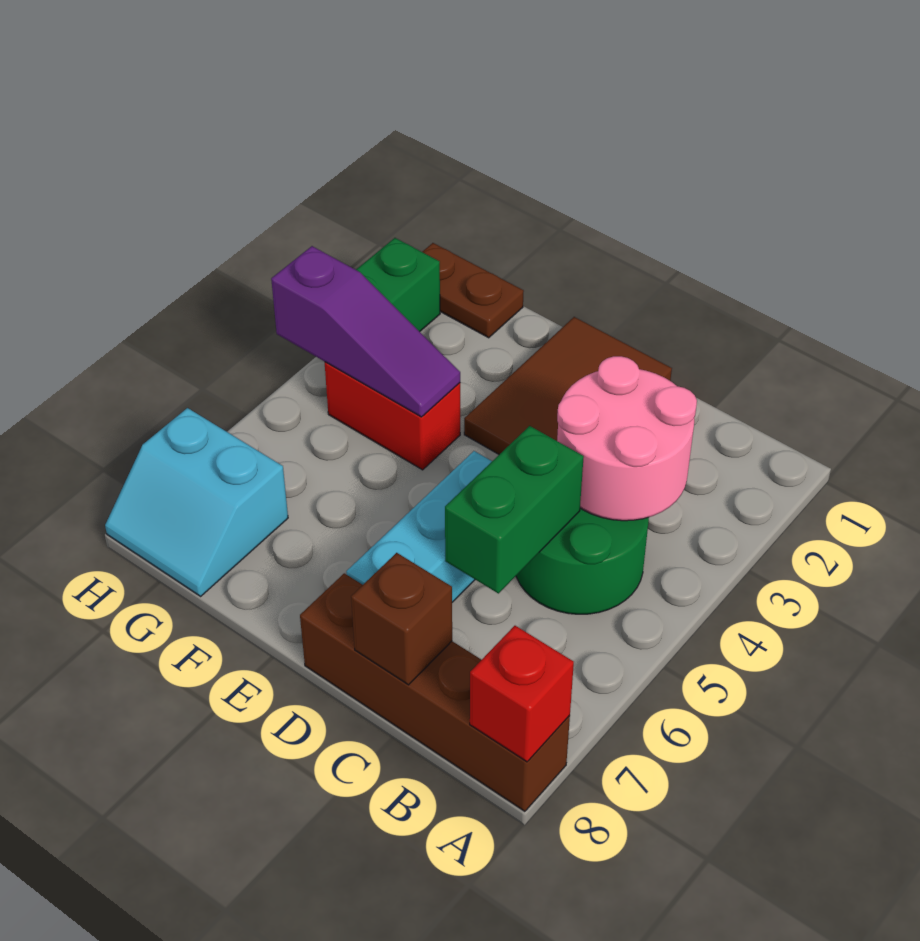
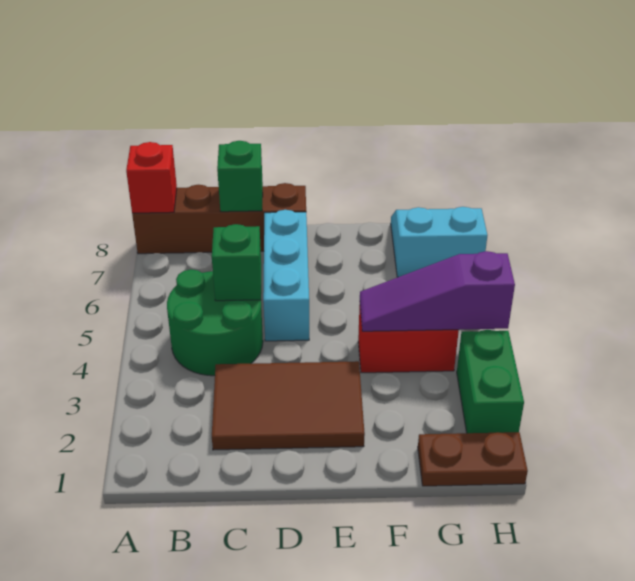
pink 2x2 round brick [557,356,697,521] -> none
green 1x2 brick [445,426,584,593] -> green 1x1 brick [212,224,261,301]
brown 1x1 brick [351,553,452,685] -> green 1x1 brick [217,141,263,212]
brown 2x3 tile [464,317,672,454] -> brown 2x3 tile turned to [212,361,365,450]

